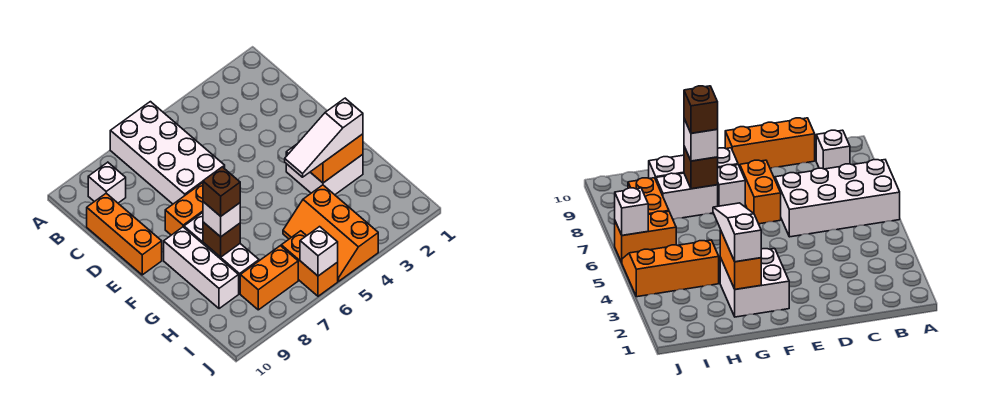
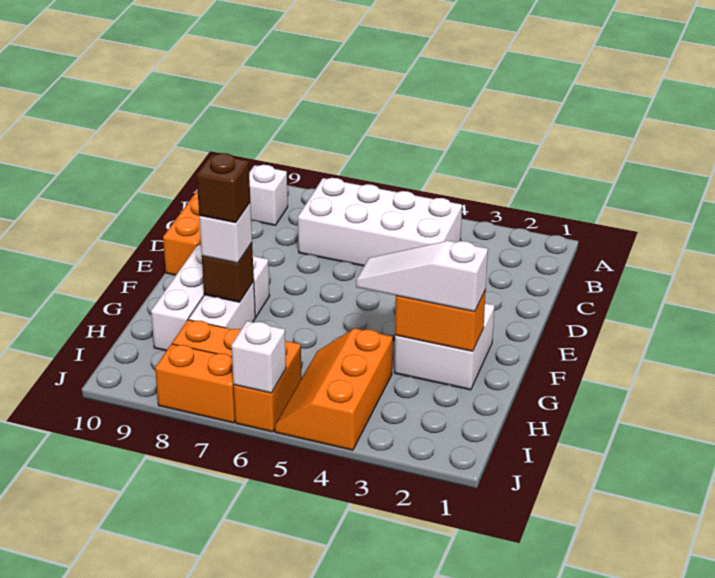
white 2x4 brick [110,102,225,204] -> white 2x4 brick turned to [298,178,462,266]
orange 1x2 brick [165,183,203,235] -> orange 1x2 brick moved to [155,344,235,423]

